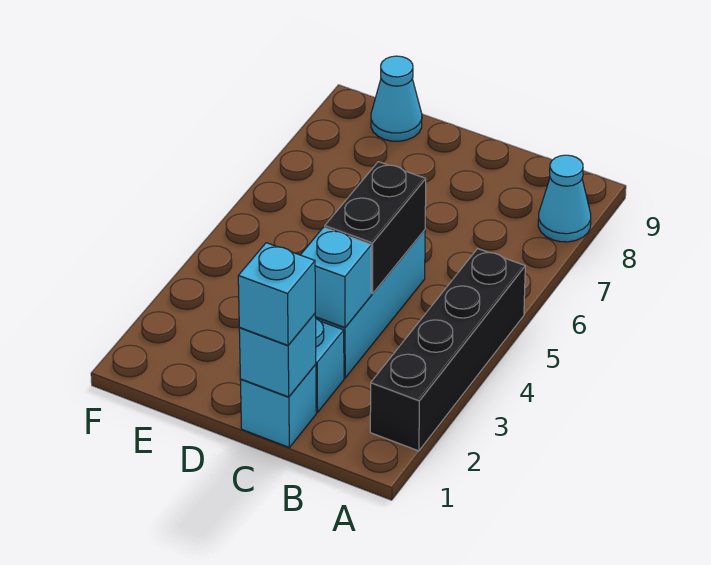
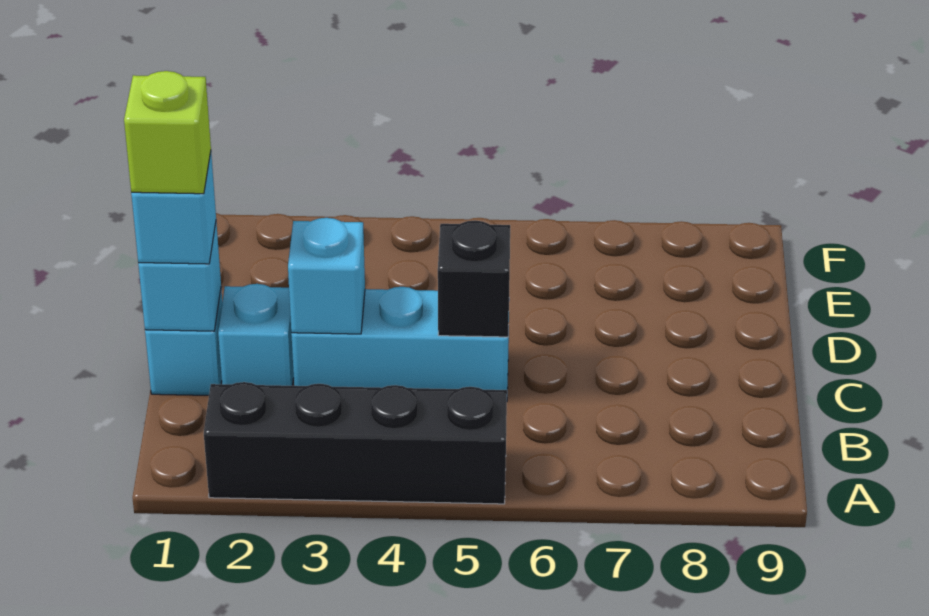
cyan 1x1 cone [538,155,591,242] -> none
none -> lime 1x1 brick [124,71,211,194]
black 1x2 brick [325,162,426,294] -> black 1x1 brick [438,221,510,337]
cyan 1x1 cone [371,56,422,141] -> none

